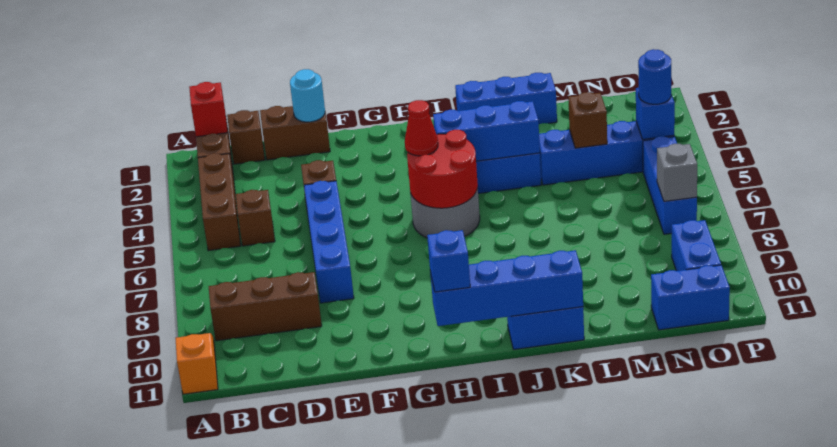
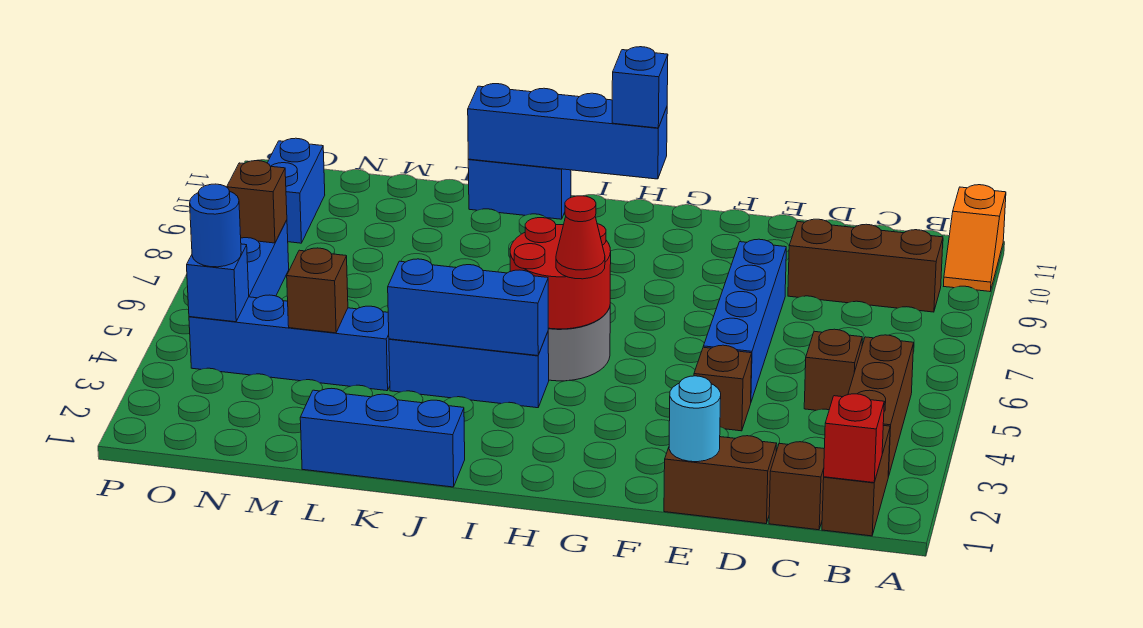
blue 1x2 brick [651,265,730,330] -> none
grey 1x1 brick [657,144,697,201] -> brown 1x1 brick [227,161,287,243]

